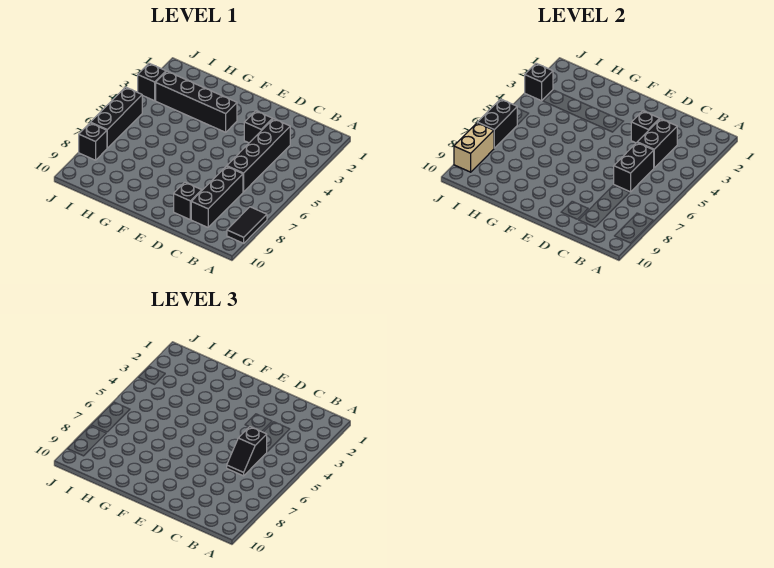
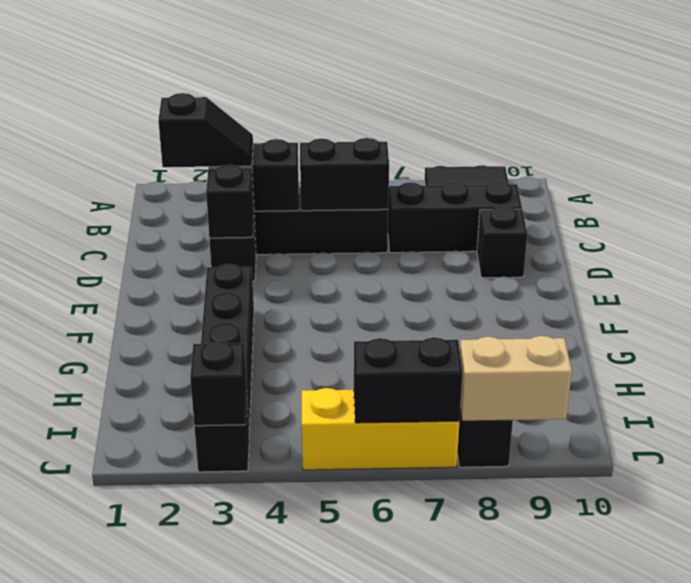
black 1x2 slope [227,427,267,476] -> black 1x2 slope moved to [158,93,253,167]
black 1x3 brick [90,87,142,148] -> yellow 1x3 brick [302,388,459,470]

